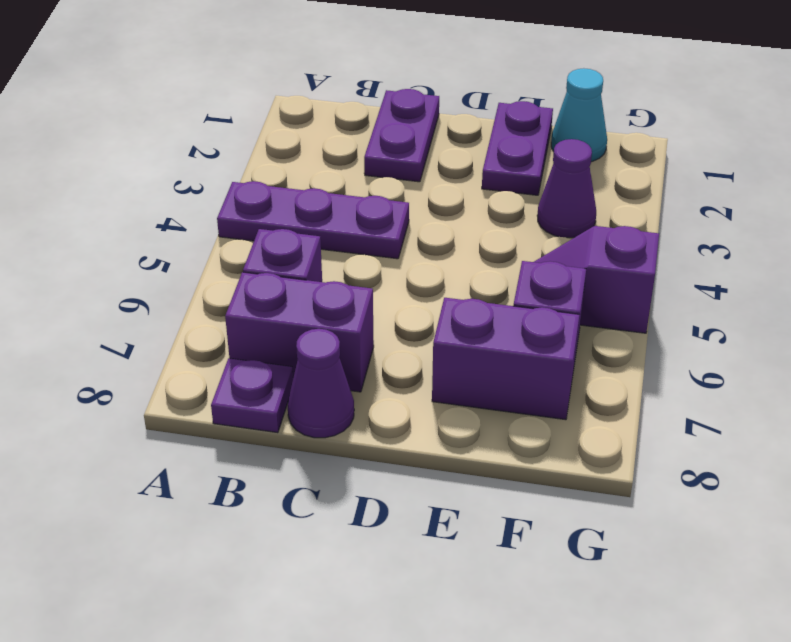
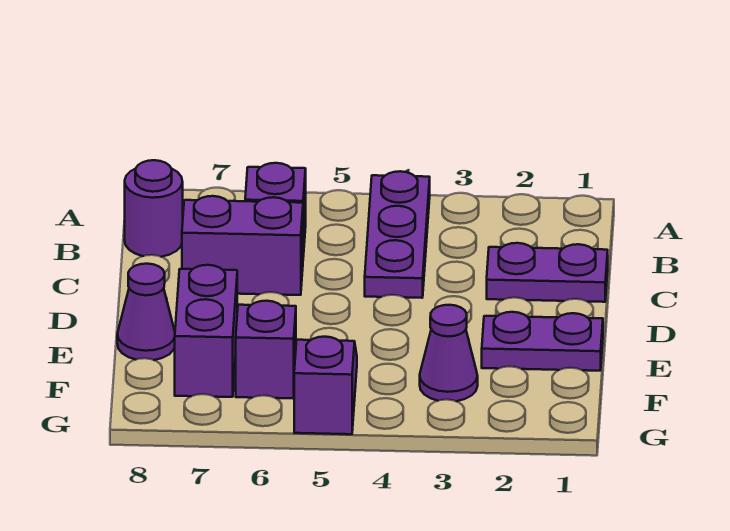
purple 1x2 brick [225,272,374,392] -> purple 1x2 brick turned to [182,196,303,295]
purple 1x1 plate [211,358,293,433] -> purple 1x1 round brick [125,160,183,257]
purple 1x1 cone [288,329,354,438] -> purple 1x1 cone moved to [117,264,175,360]
cyan 1x1 cone [551,68,607,162] -> none

